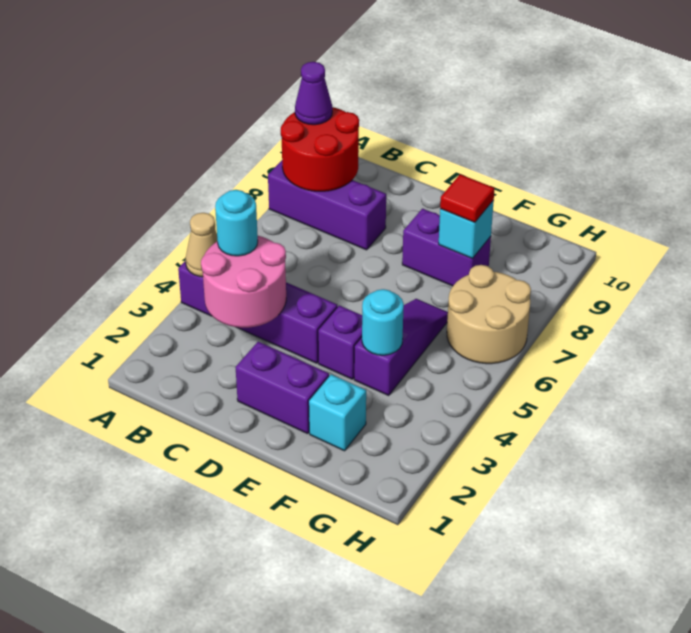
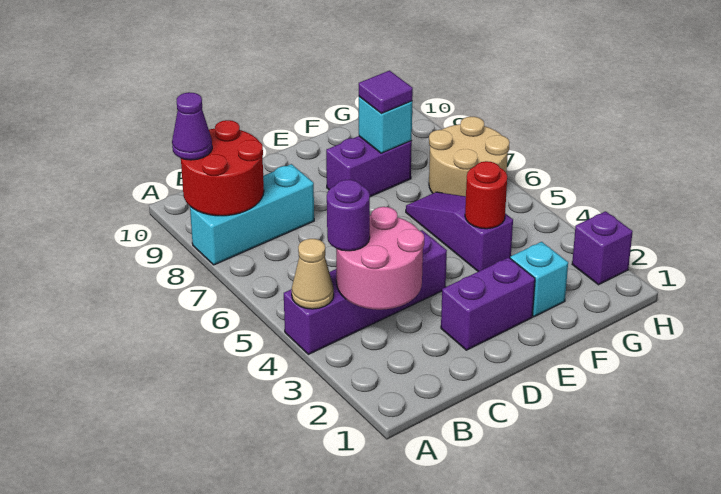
purple 1x3 brick [268,161,386,250] -> cyan 1x3 brick [190,164,314,265]
cyan 1x1 round brick [215,190,258,256] -> purple 1x1 round brick [327,180,370,251]
purple 1x1 brick [318,305,362,379] -> purple 1x1 brick moved to [572,211,633,285]
cyan 1x1 round brick [362,289,404,355] -> red 1x1 round brick [465,161,507,229]
red 1x1 tile [440,174,495,223] -> purple 1x1 tile [359,71,413,114]

